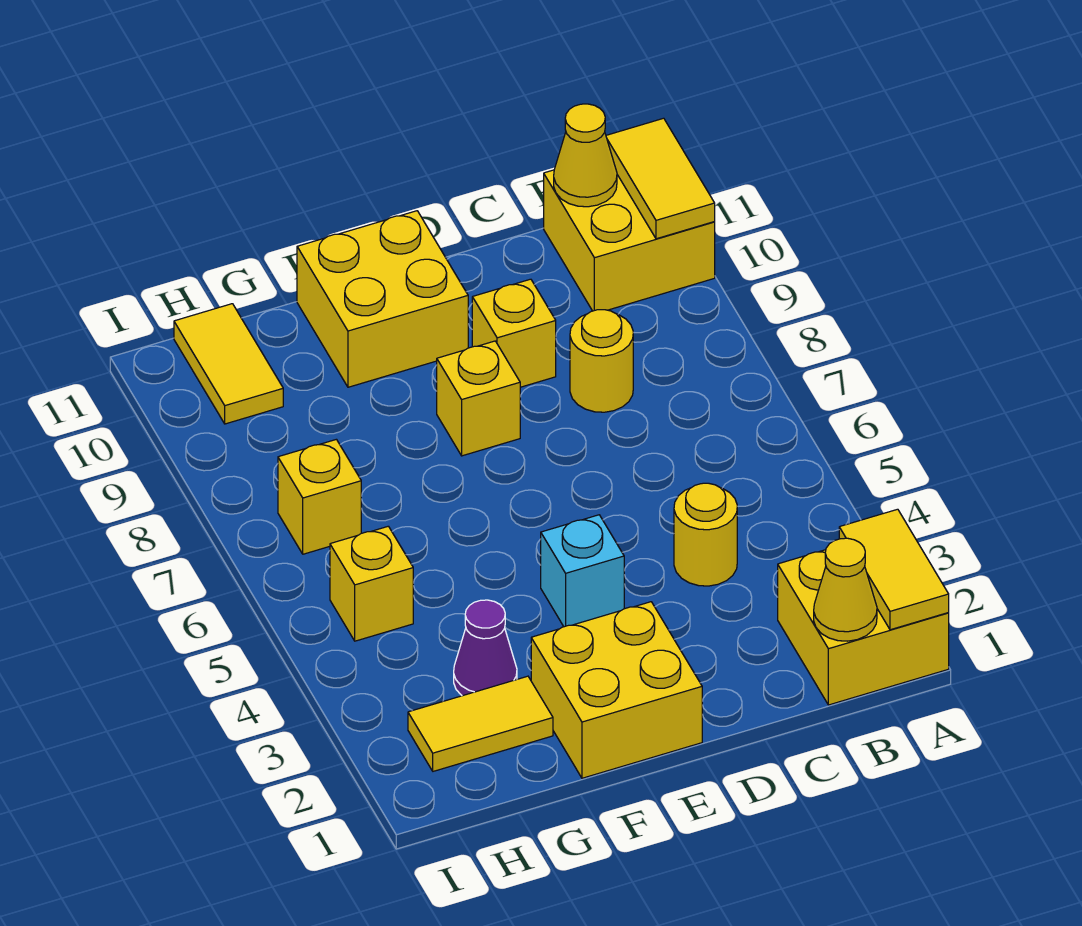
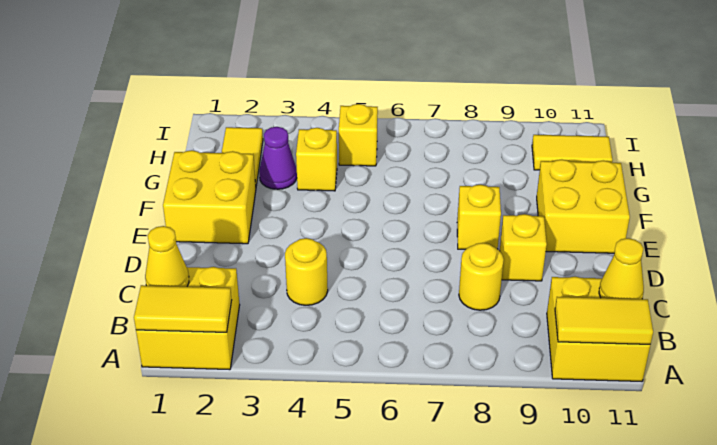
cyan 1x1 brick [541,515,624,627] -> none
yellow 1x1 brick [278,439,361,554] -> yellow 1x1 brick moved to [296,128,337,191]

